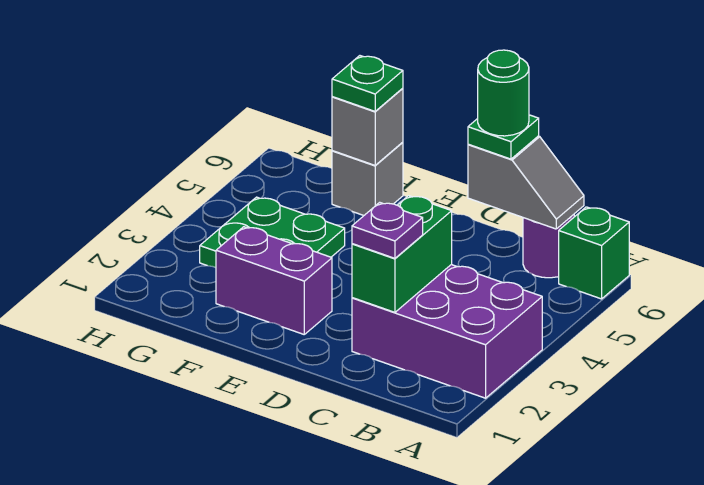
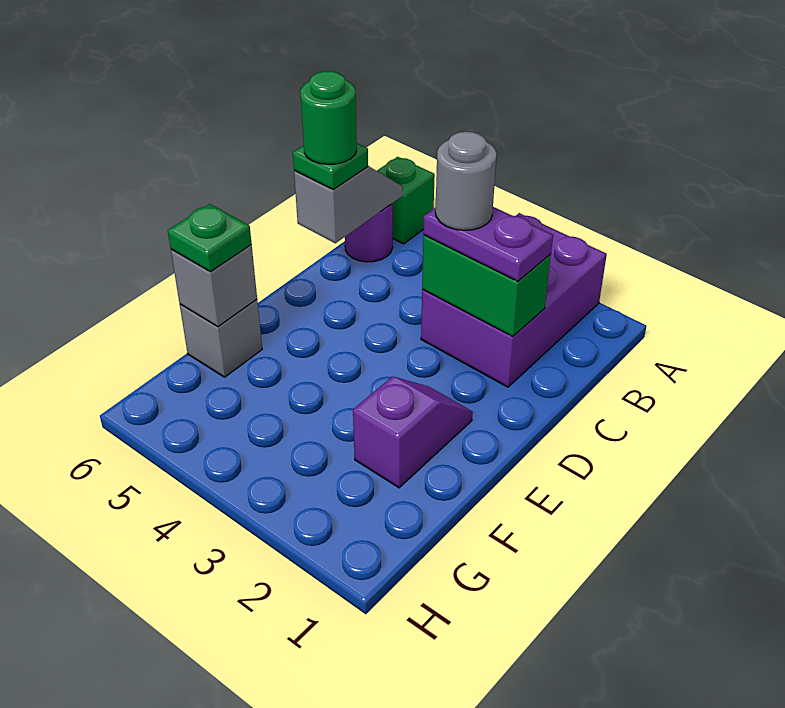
purple 1x1 plate [352,202,423,258] -> purple 1x2 plate [423,207,553,281]
none -> grey 1x1 round brick [435,132,497,230]
purple 1x2 brick [216,227,332,334] -> purple 1x2 slope [353,376,473,488]
green 2x2 plate [200,197,345,268] -> none

